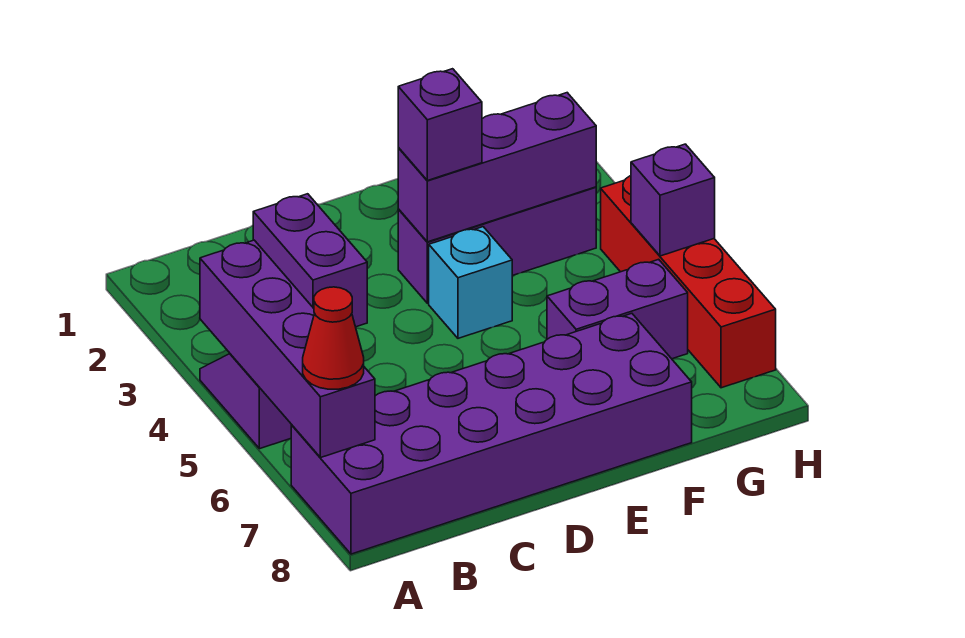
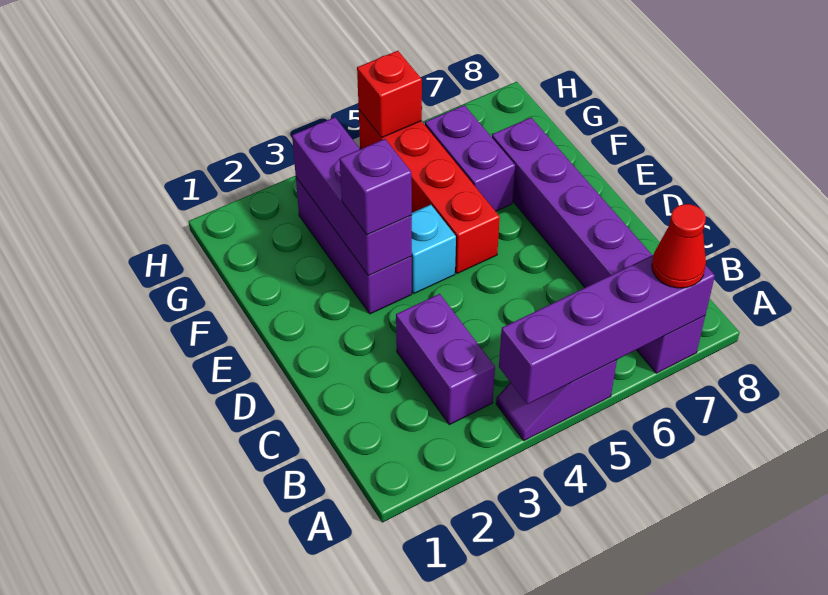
purple 2x6 brick [291,313,692,554] -> purple 1x6 brick [492,118,705,373]
purple 1x2 brick [253,194,367,327] -> purple 1x2 brick turned to [396,294,495,425]
red 1x4 brick [601,176,776,388] -> red 1x4 brick turned to [359,110,500,274]
purple 1x1 brick [631,144,715,256] -> red 1x1 brick [357,51,422,138]

